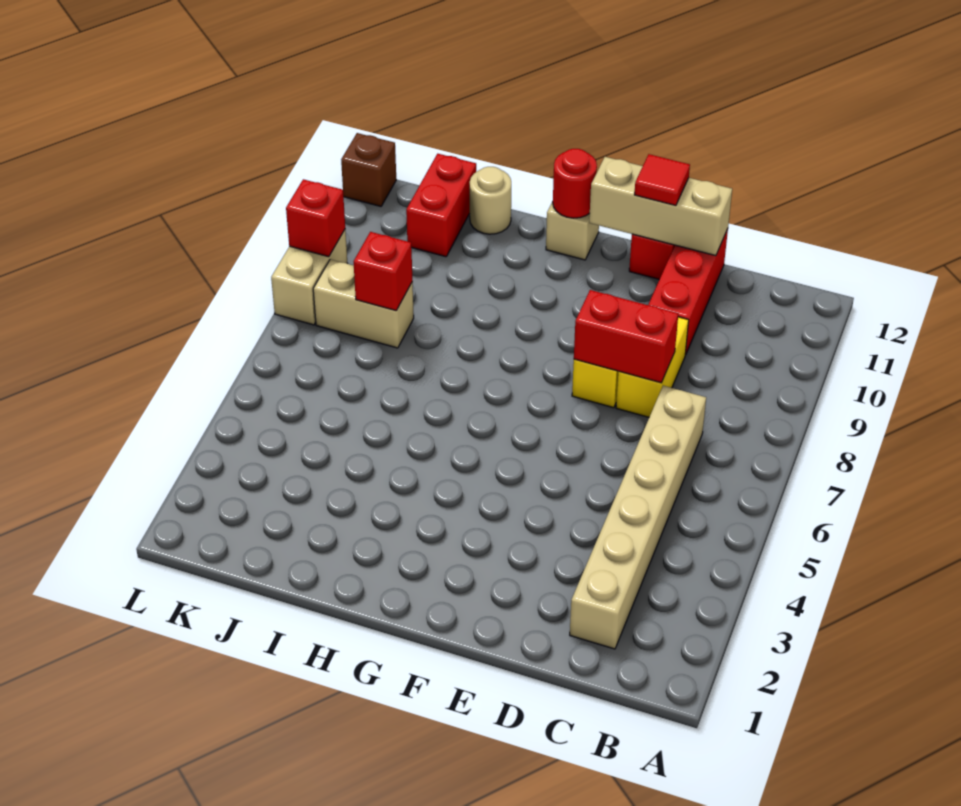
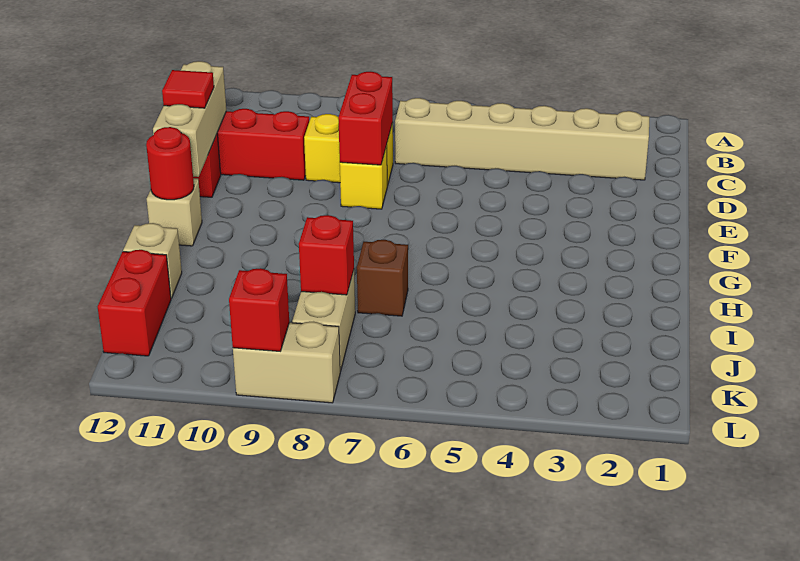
tan 1x1 round brick [470,167,511,234] -> tan 1x1 brick [123,223,182,298]
red 1x2 brick [406,154,476,257] -> red 1x2 brick turned to [98,250,171,356]
brown 1x1 brick [341,133,396,206] -> brown 1x1 brick moved to [357,240,408,316]

